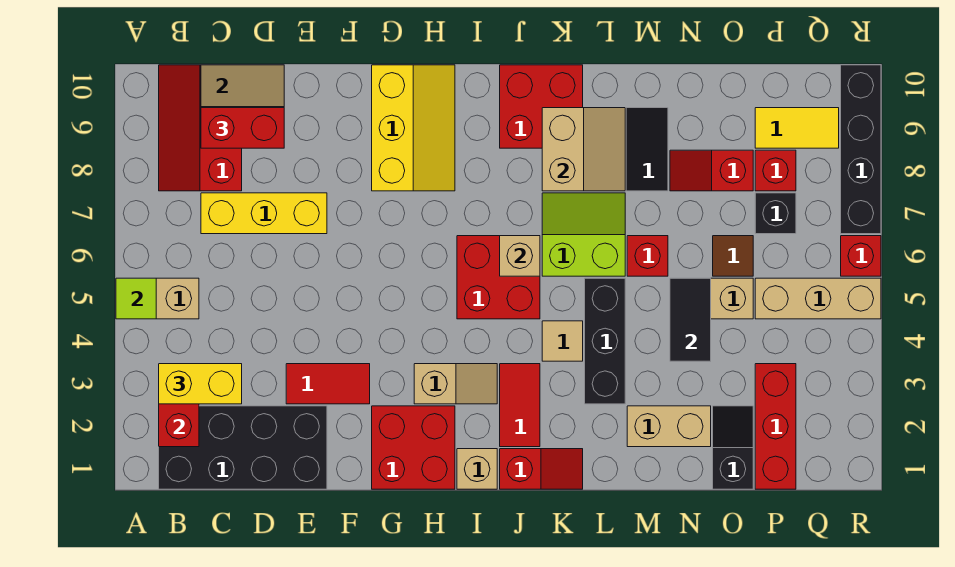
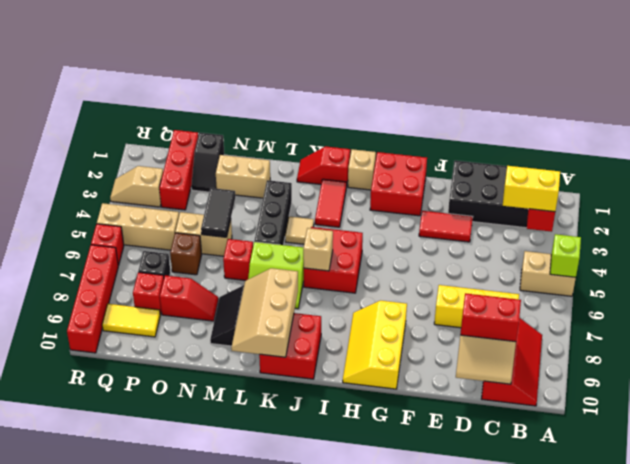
lime 1x1 tile [116,278,156,319] -> lime 1x1 brick [550,234,581,277]
tan 1x2 slope [414,364,497,404] -> tan 1x2 slope moved to [110,166,163,207]
tan 2x2 slope [542,108,625,191] -> tan 2x3 slope [231,268,298,357]
brown 1x1 tile [713,236,753,276] -> brown 1x1 brick [170,233,202,275]
black 1x4 brick [841,65,881,234] -> red 1x4 brick [67,245,118,353]

